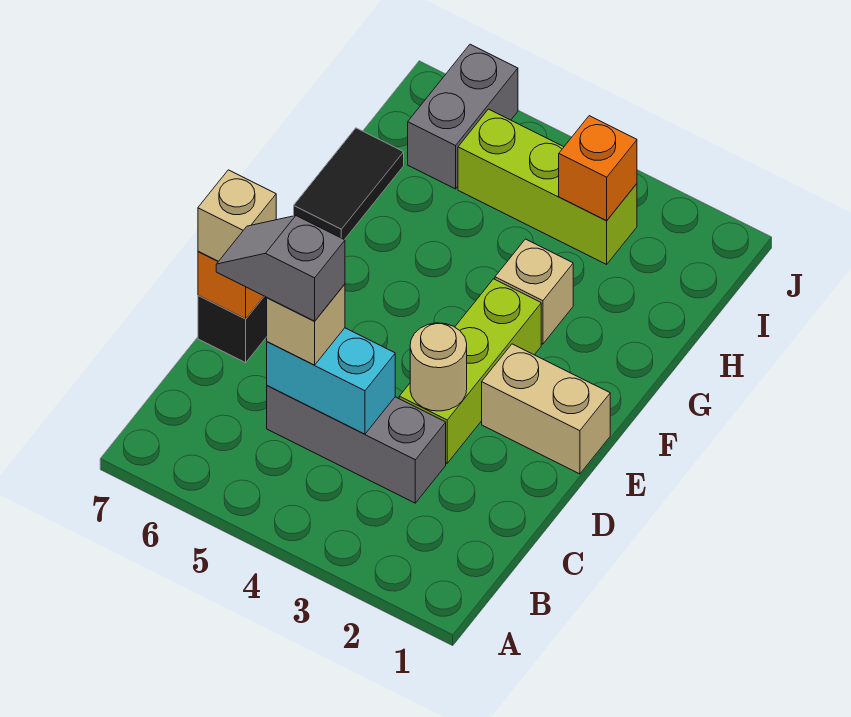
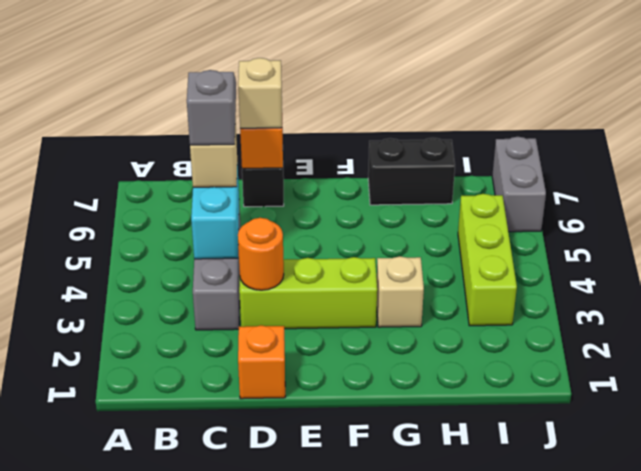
tan 1x1 round brick [410,323,467,411] -> orange 1x1 round brick [238,218,284,290]
tan 1x2 brick [482,344,610,474] -> none
black 1x2 tile [294,128,404,240] -> black 1x2 brick [368,138,455,205]
orange 1x1 brick [559,116,637,221] -> orange 1x1 brick moved to [238,325,285,399]
grey 1x2 brick [408,44,518,189] -> grey 1x2 brick turned to [492,137,546,232]

